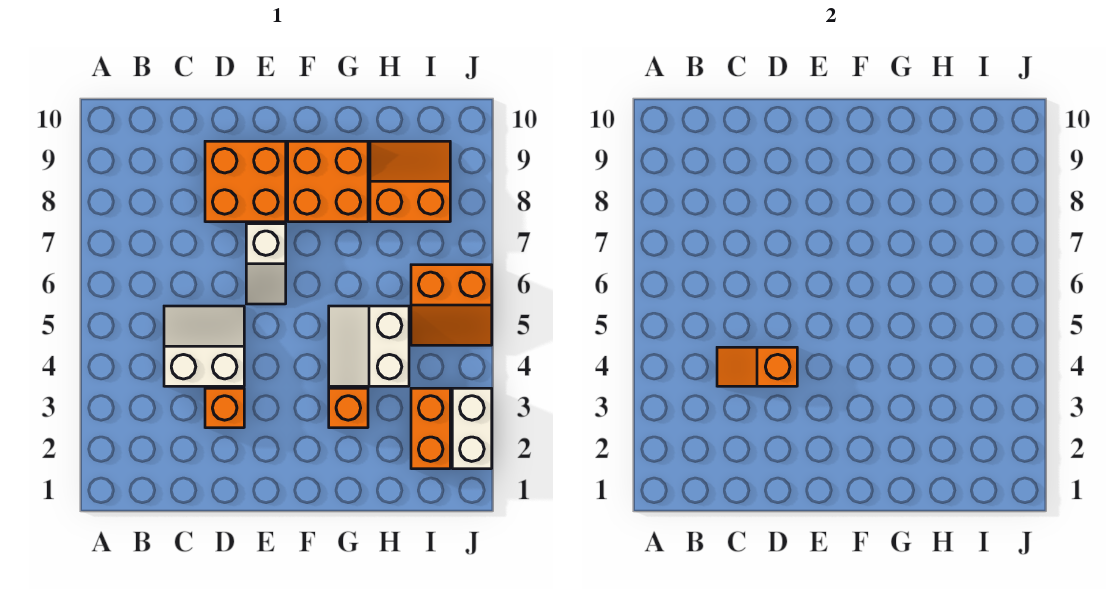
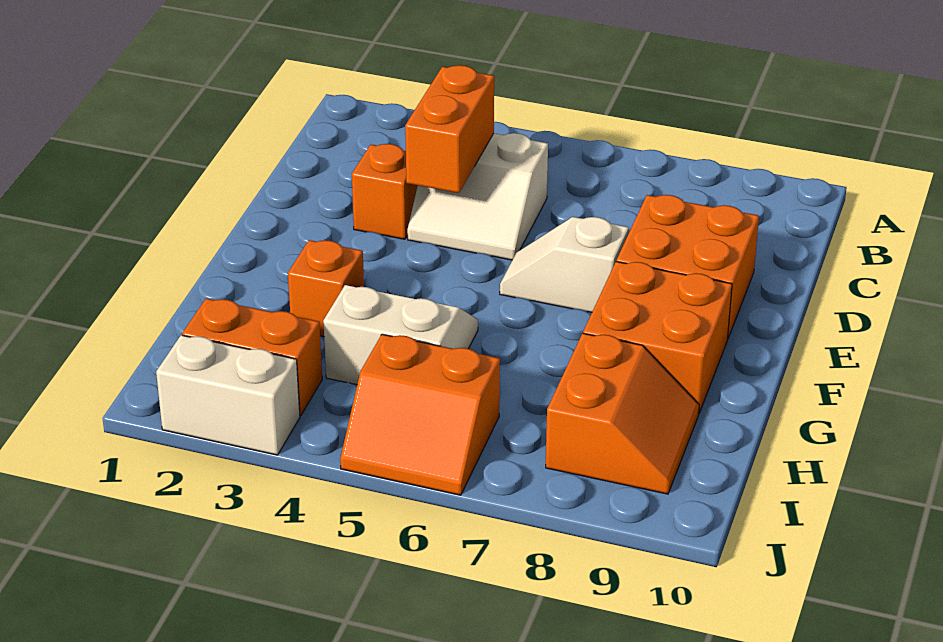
white 2x2 slope [164,306,244,386] -> white 2x2 slope turned to [407,133,548,260]
orange 1x2 slope [717,347,797,386] -> orange 1x2 brick [405,65,494,193]
orange 2x2 slope [411,265,492,345] -> orange 2x2 slope turned to [340,334,500,495]

